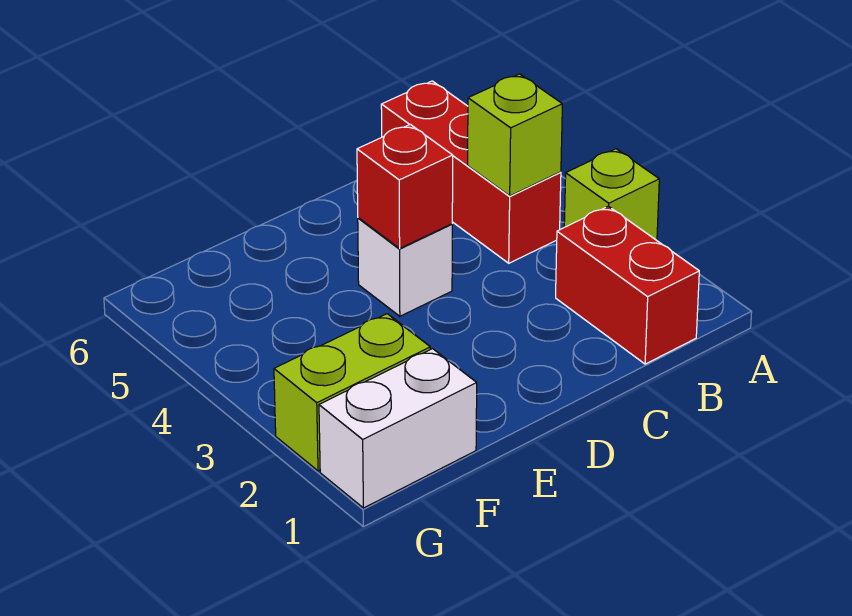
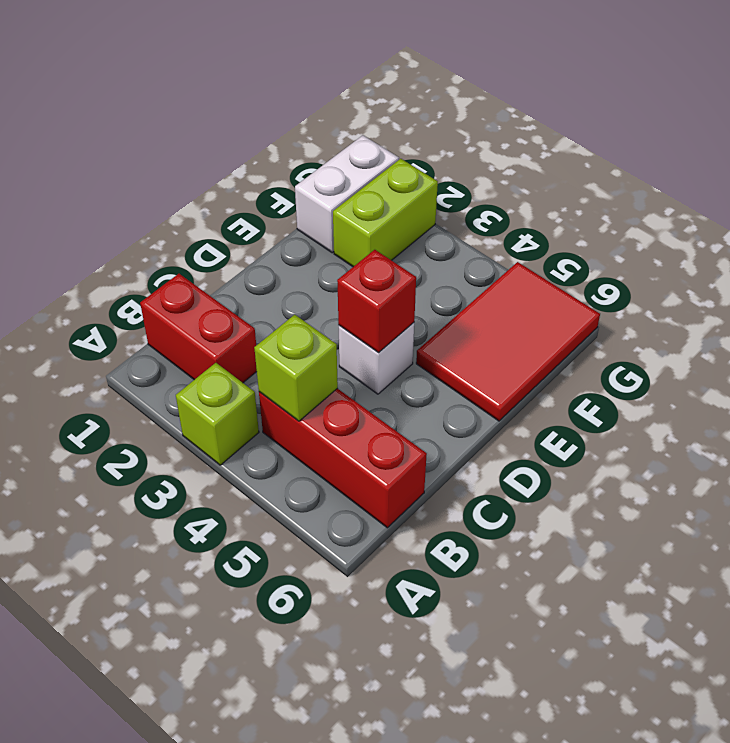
none -> red 2x3 tile [416,262,600,421]

